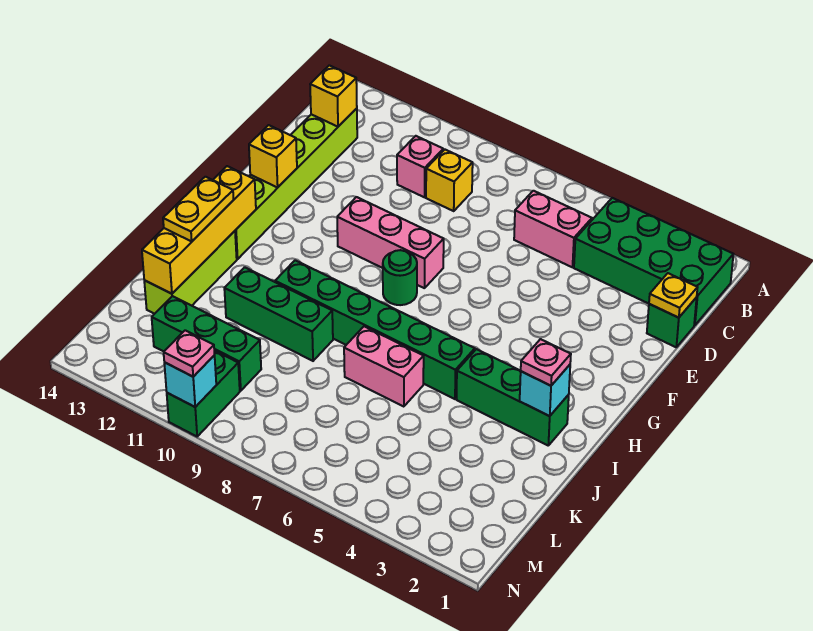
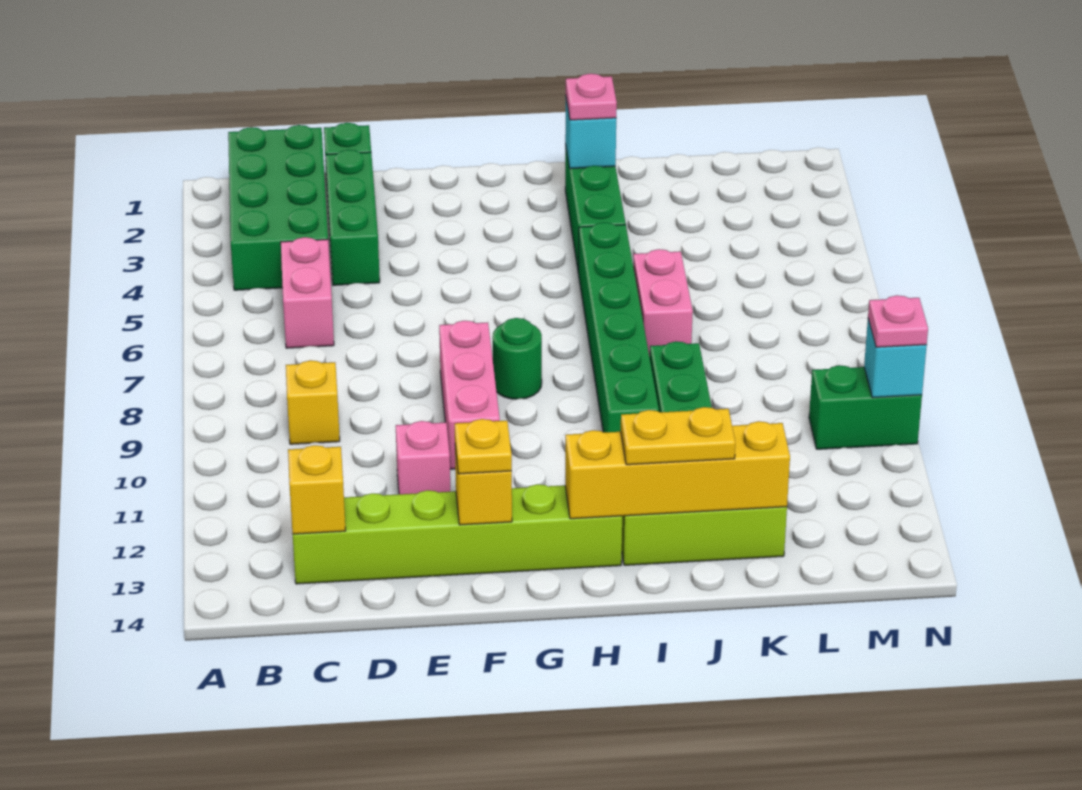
pink 1x1 brick [397,136,443,197] -> pink 1x1 brick moved to [396,421,450,494]
yellow 1x1 plate [649,273,698,318] -> yellow 1x1 plate moved to [455,419,512,474]
green 1x3 brick [152,296,261,391] -> green 1x3 brick moved to [326,150,380,285]

